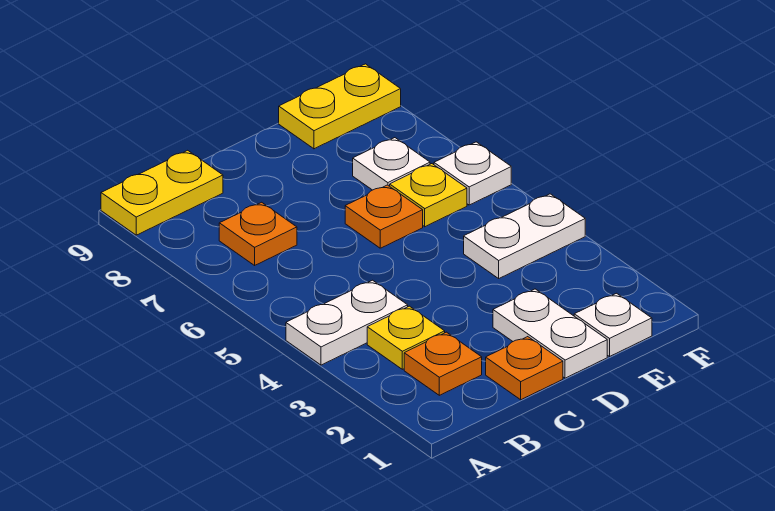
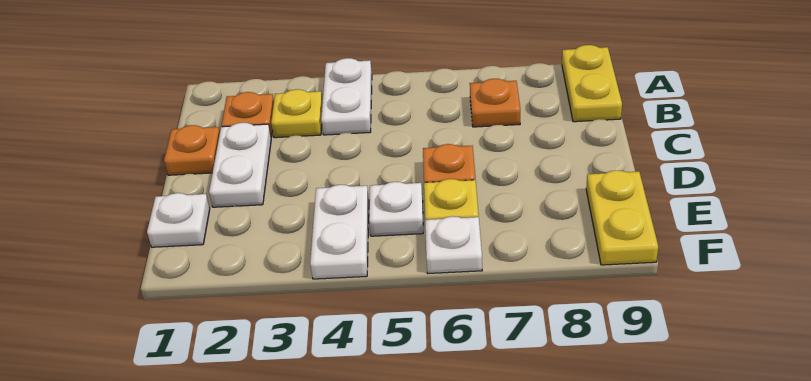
white 1x2 plate [493,289,607,378] -> white 1x2 plate turned to [209,123,271,207]
white 1x1 plate [353,138,430,190] -> white 1x1 plate moved to [369,182,423,236]

